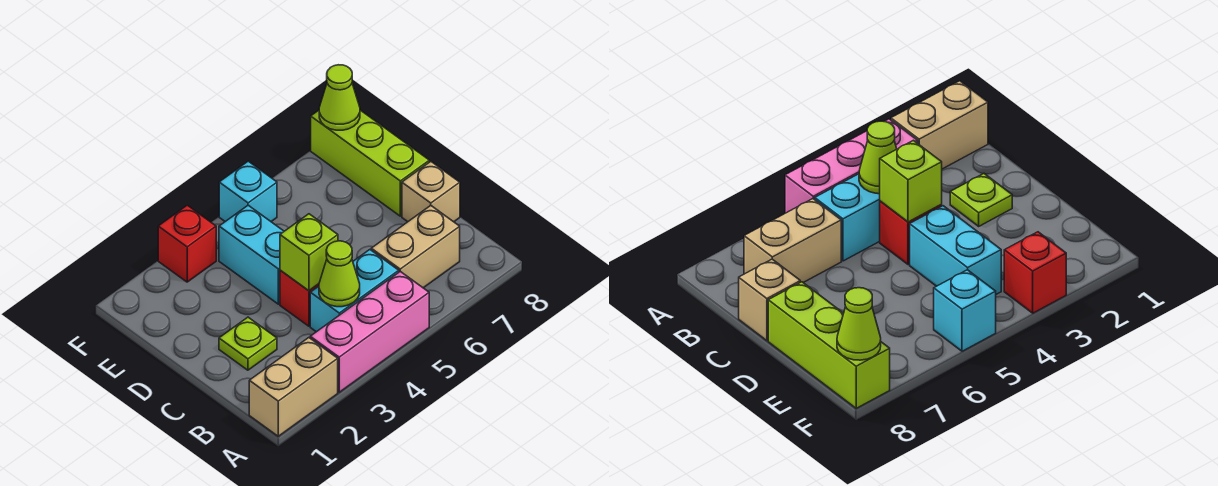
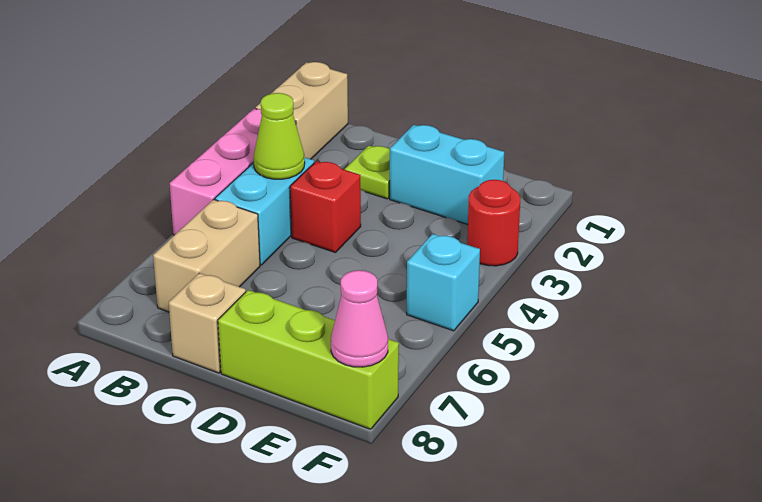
lime 1x1 brick [280,214,338,291] -> none
cyan 1x2 brick [219,205,284,304] -> cyan 1x2 brick moved to [390,125,504,224]
red 1x1 brick [158,205,216,282] -> red 1x1 round brick [467,180,520,266]
lime 1x1 cone [319,65,360,130] -> pink 1x1 cone [331,270,388,367]

